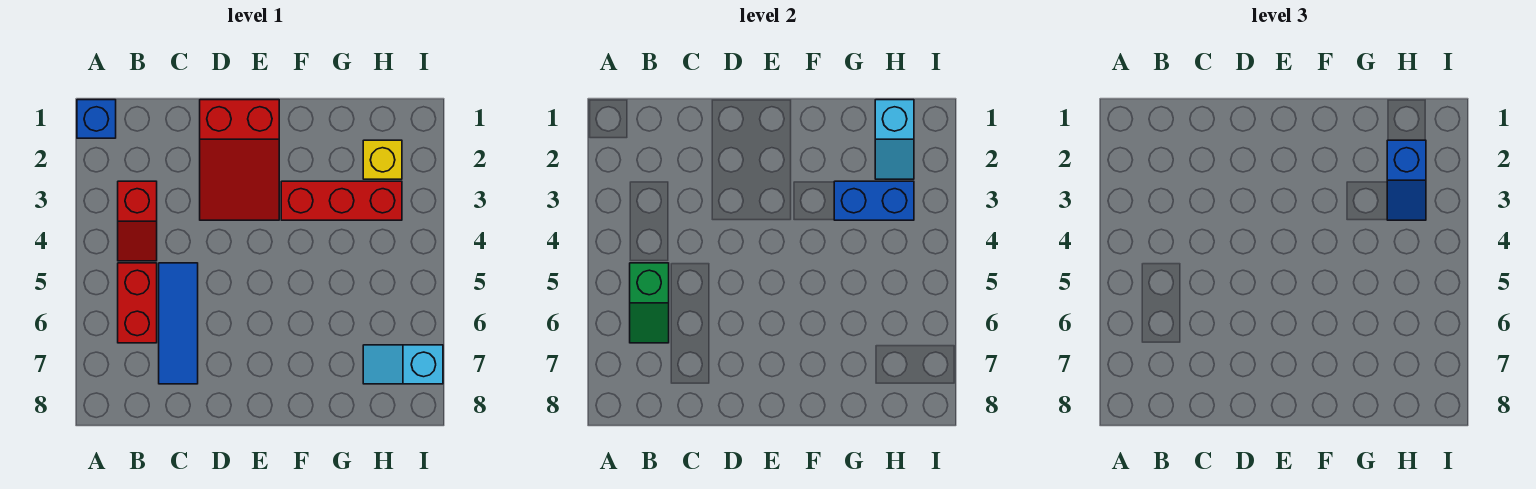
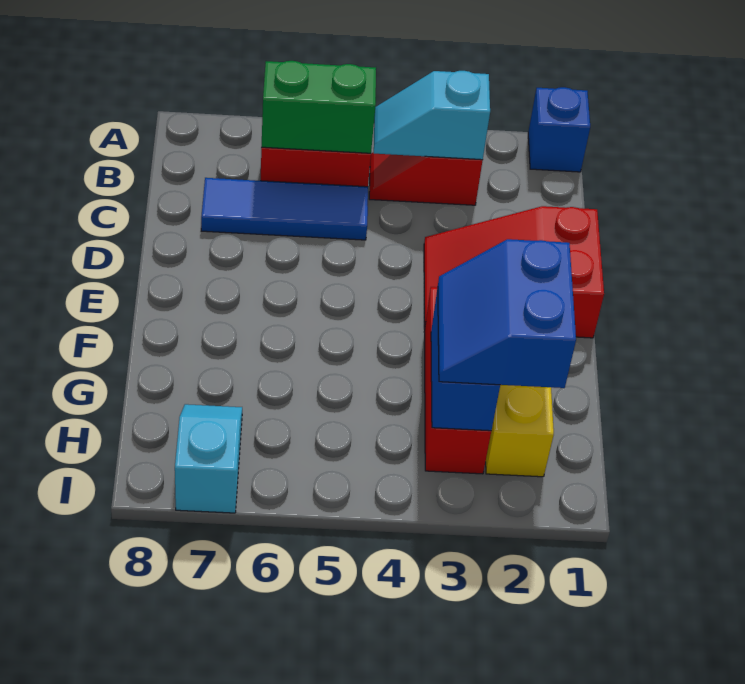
green 1x2 slope [630,263,669,343] -> green 1x2 brick [262,61,376,153]
cyan 1x2 slope [875,100,914,179] -> cyan 1x2 slope moved to [374,71,490,160]
blue 1x2 slope [1387,140,1426,220] -> blue 2x2 slope [438,239,576,388]

